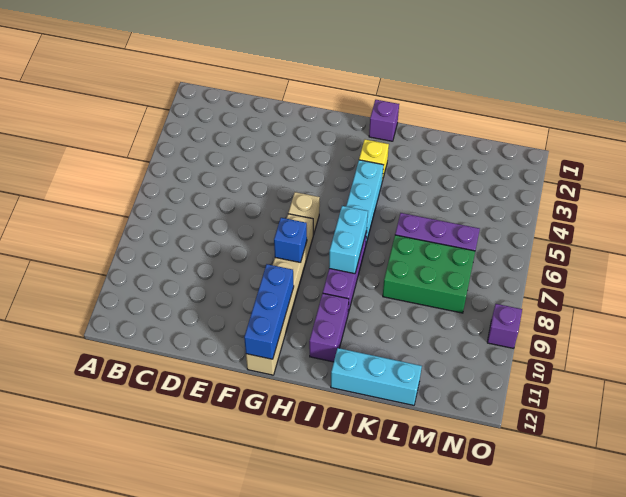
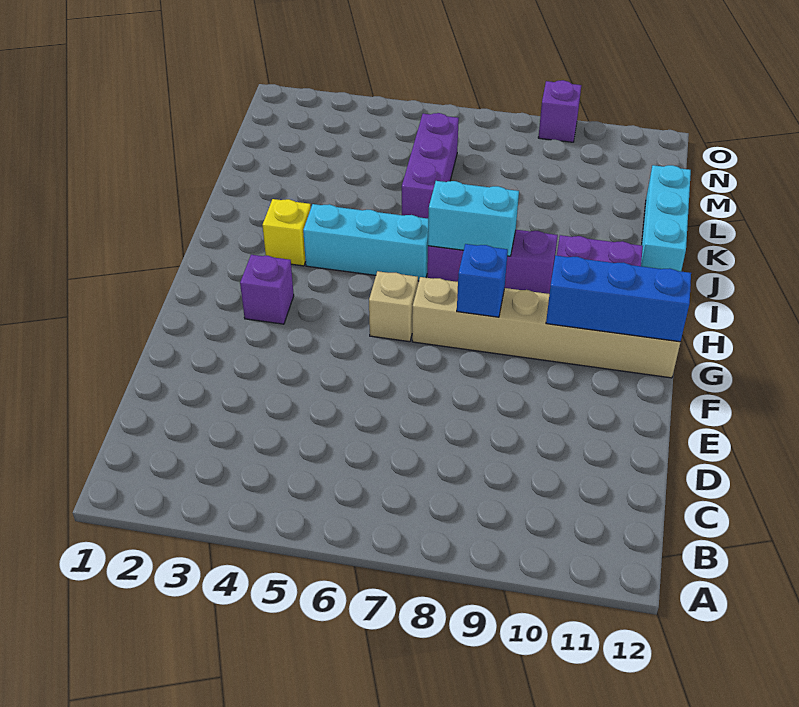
purple 1x1 brick [369,100,399,141] -> purple 1x1 brick moved to [240,255,294,324]
green 2x3 brick [383,235,475,313] -> none

